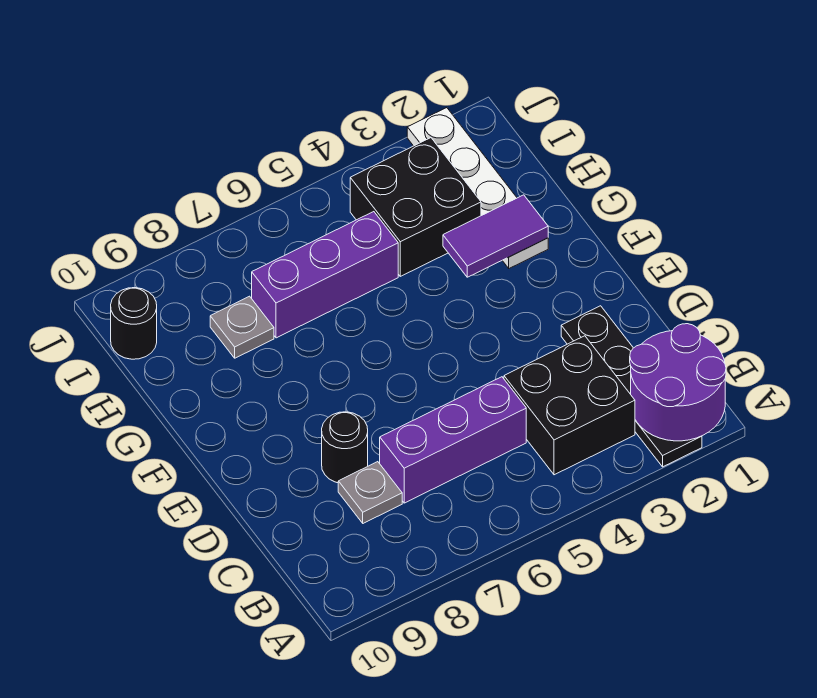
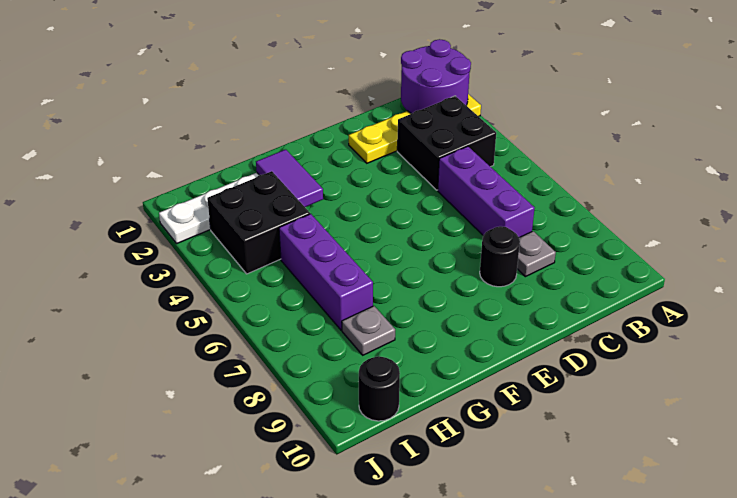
black 1x4 plate [561,306,702,467] -> yellow 1x4 plate [349,94,481,163]

